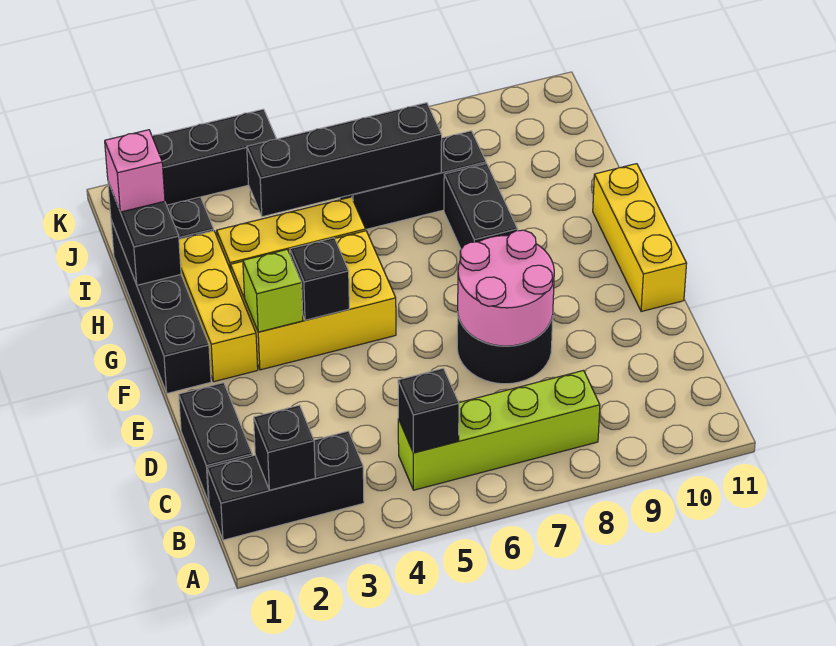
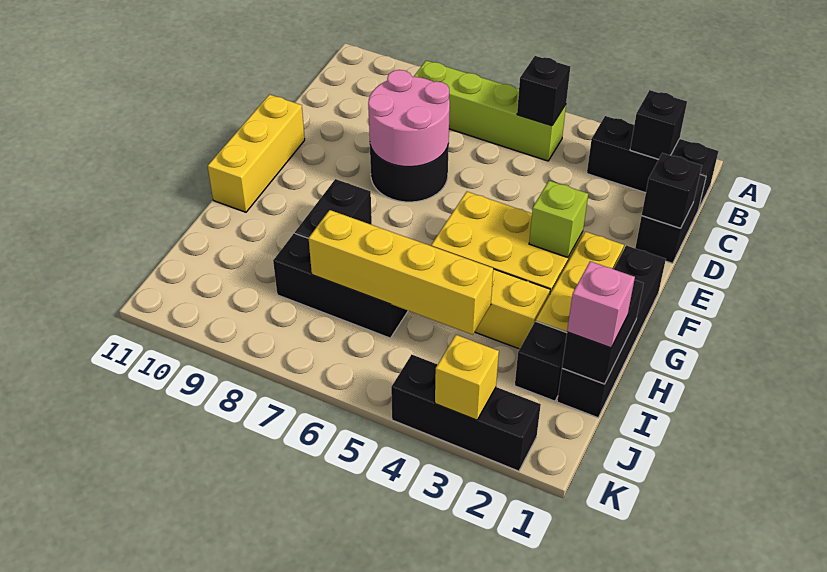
black 1x1 brick [290,238,349,320] -> black 1x1 brick moved to [642,153,702,228]
black 1x4 brick [247,103,442,217] -> yellow 1x4 brick [309,210,493,335]
none -> yellow 1x1 brick [435,335,499,420]

